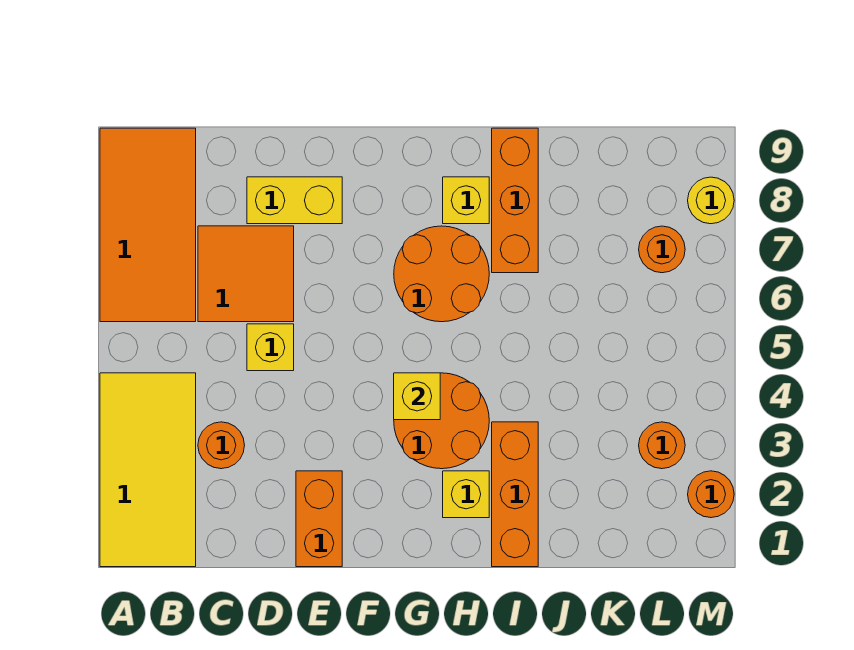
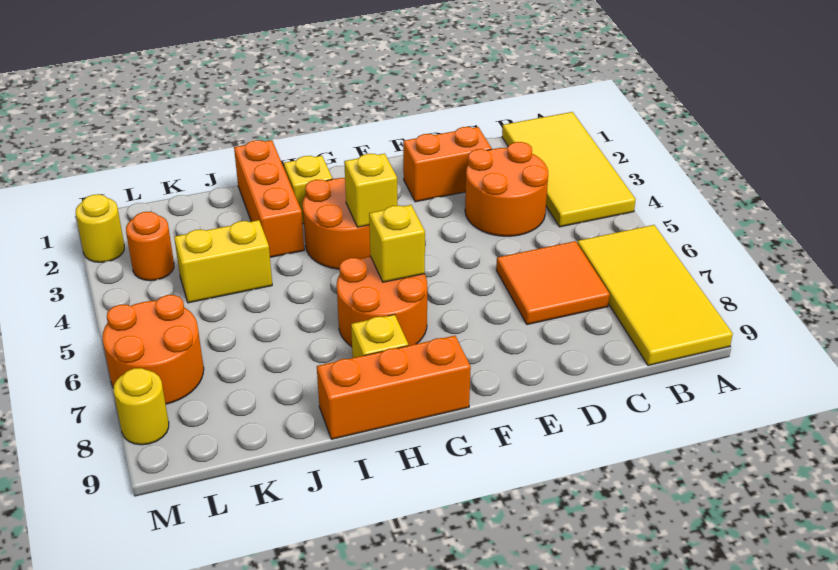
orange 2x4 tile [100,128,196,322] -> yellow 2x4 tile [577,225,733,366]
orange 1x1 round brick [198,422,245,469] -> orange 2x2 round brick [465,142,548,236]
yellow 1x1 brick [247,324,294,371] -> yellow 1x1 brick moved to [369,205,425,282]
yellow 1x2 brick [247,177,342,224] -> yellow 1x2 brick moved to [174,220,272,303]
orange 1x2 brick [296,471,342,567] -> orange 1x2 brick turned to [403,127,492,202]
orange 1x3 brick [492,128,538,273] -> orange 1x3 brick turned to [317,336,471,439]
orange 1x1 round brick [639,226,685,273] -> orange 2x2 round brick [103,295,204,404]
orange 1x1 round brick [688,471,734,518] -> yellow 1x1 round brick [75,194,124,262]

